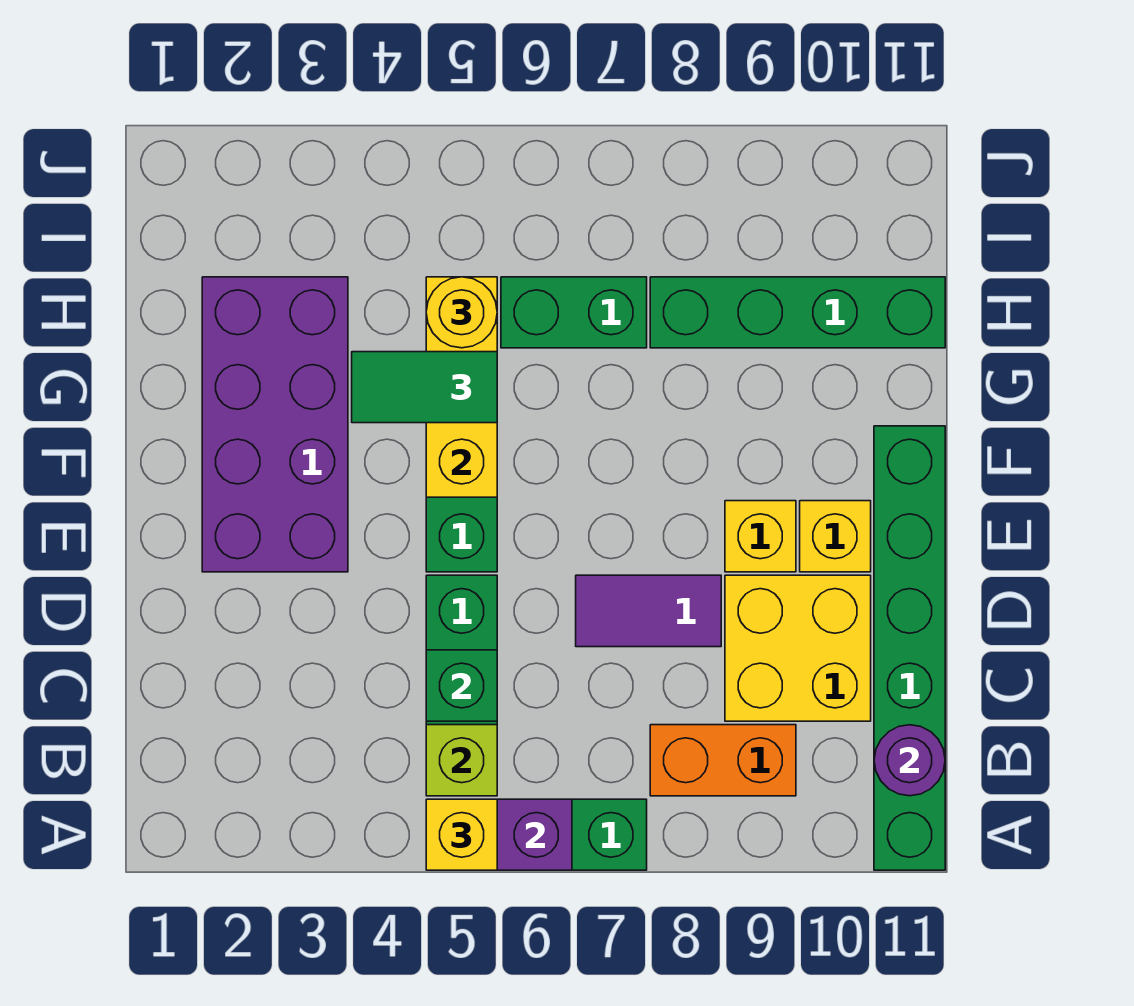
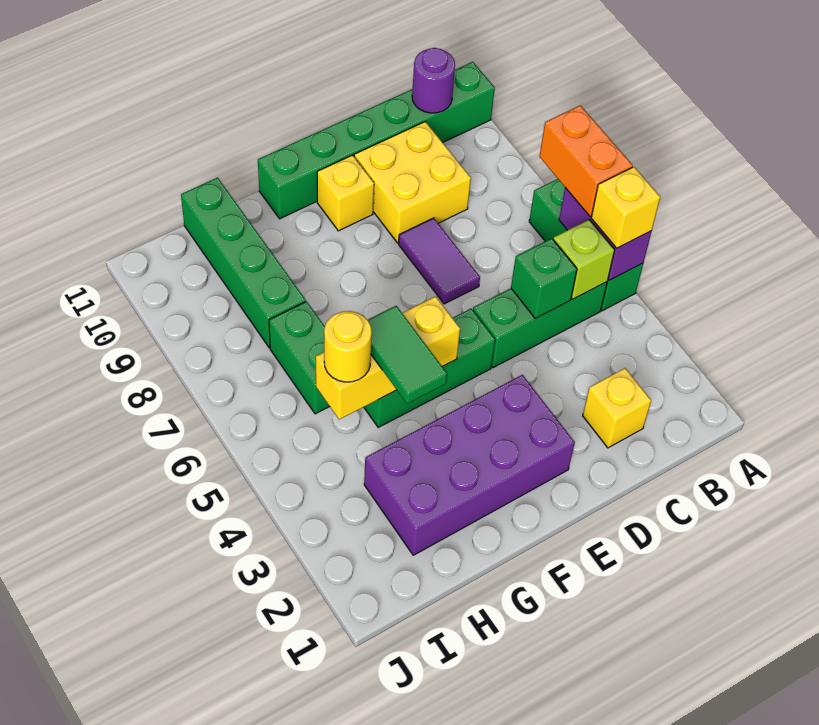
orange 1x2 brick [650,725,796,796] -> orange 1x2 brick moved to [540,105,633,216]
yellow 1x1 brick [725,501,796,572] -> yellow 1x1 brick moved to [583,368,651,448]

